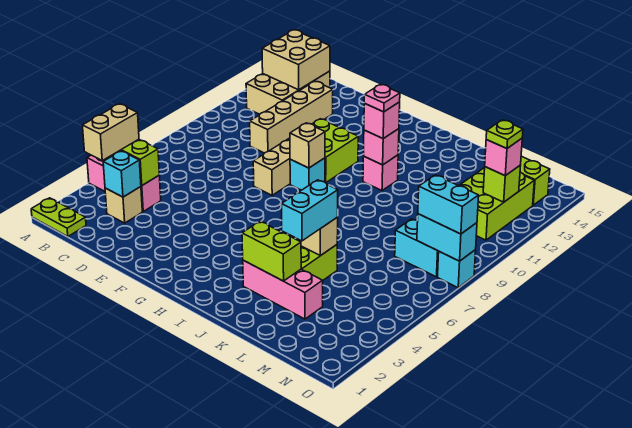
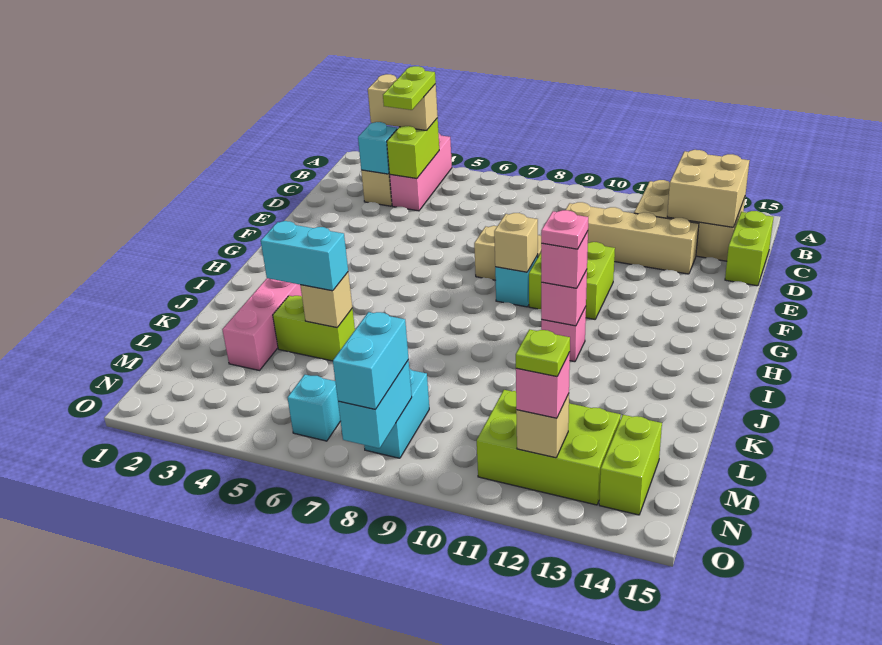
lime 1x2 plate [31,198,86,237] -> lime 1x2 plate moved to [383,66,436,110]
lime 1x2 brick [242,221,301,281] -> lime 1x2 brick moved to [725,211,774,286]
lime 1x1 brick [483,165,521,202] -> tan 1x1 brick [516,394,569,458]
cyan 1x1 brick [438,250,476,288] -> cyan 1x1 brick moved to [287,375,340,441]

